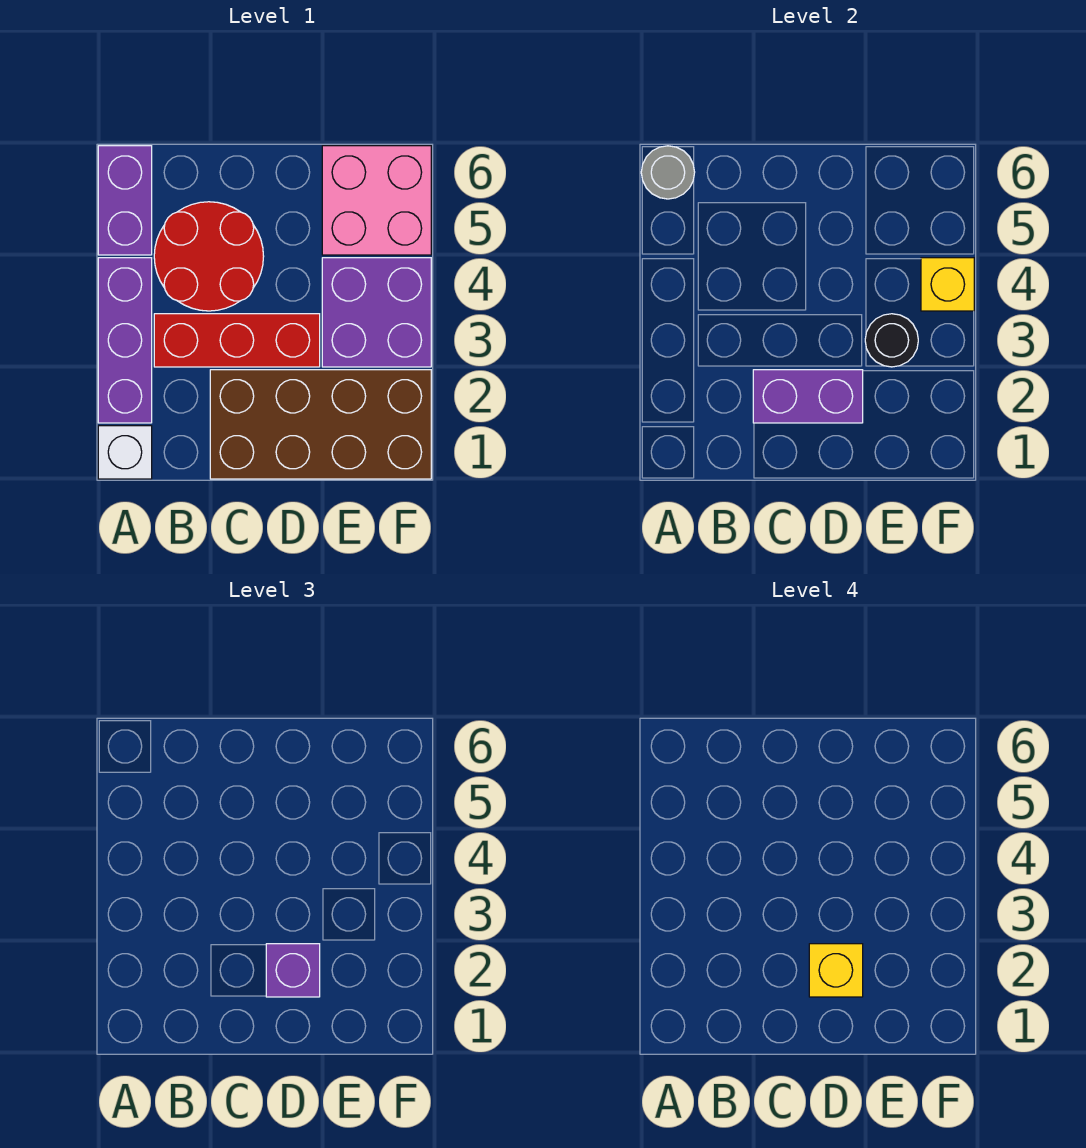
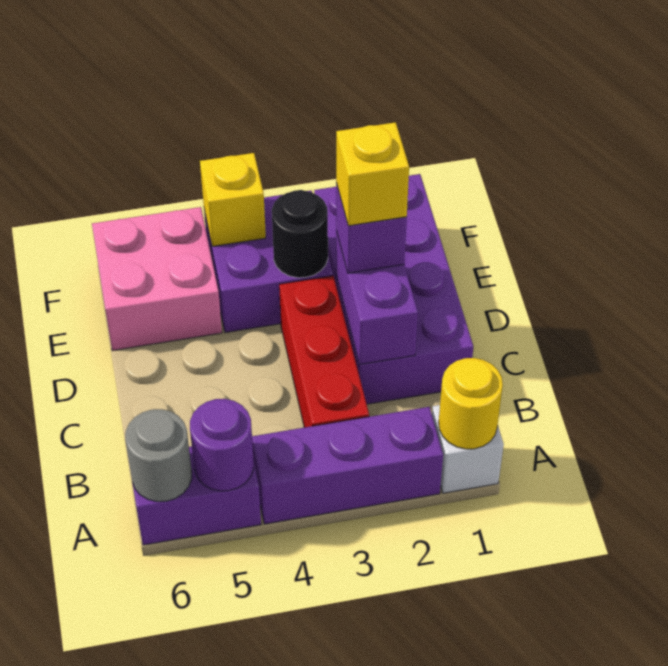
none -> yellow 1x1 round brick [439,358,503,449]
none -> purple 1x1 round brick [190,399,254,491]
red 2x2 round brick [154,202,264,311] -> none
brown 2x4 brick [210,370,431,479] -> purple 2x4 brick [314,174,473,404]

